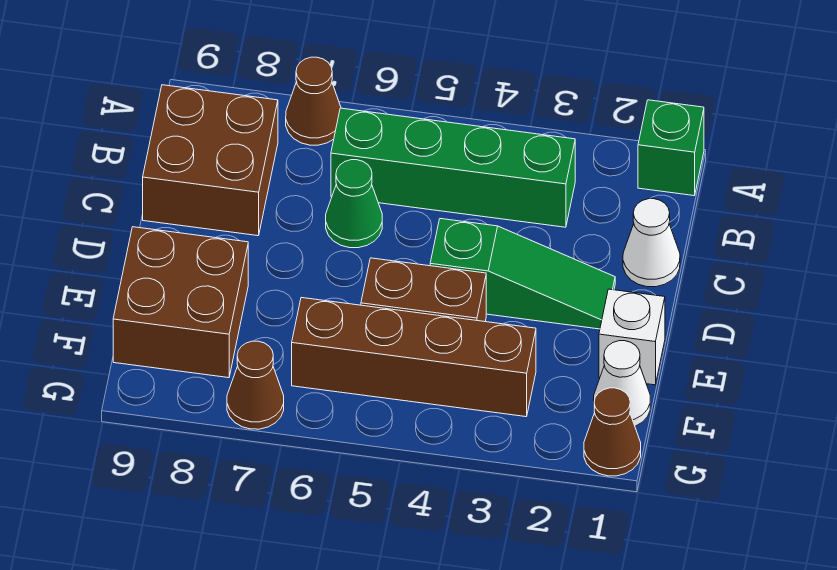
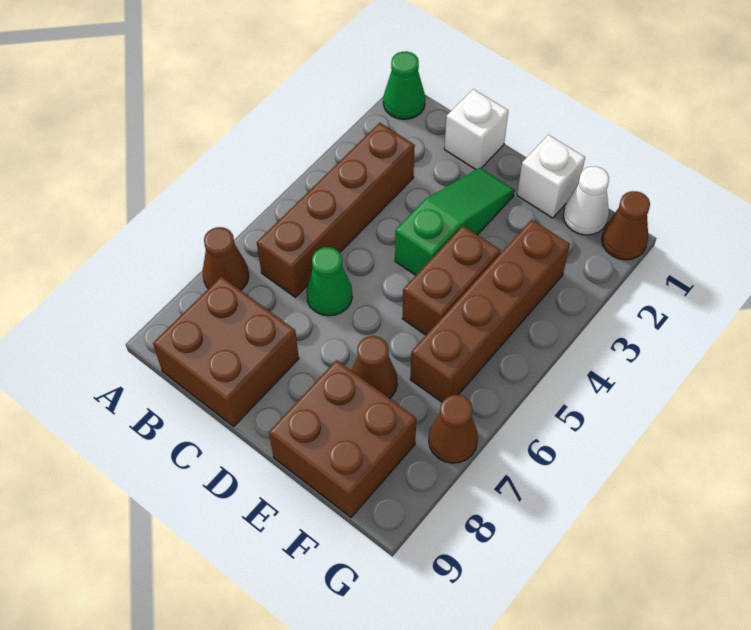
green 1x1 brick [638,100,704,196] -> green 1x1 cone [383,51,425,119]
green 1x4 brick [331,108,575,227] -> brown 1x4 brick [257,123,415,297]
white 1x1 cone [623,199,680,287] -> white 1x1 brick [444,89,508,169]
none -> brown 1x1 cone [351,336,397,398]

